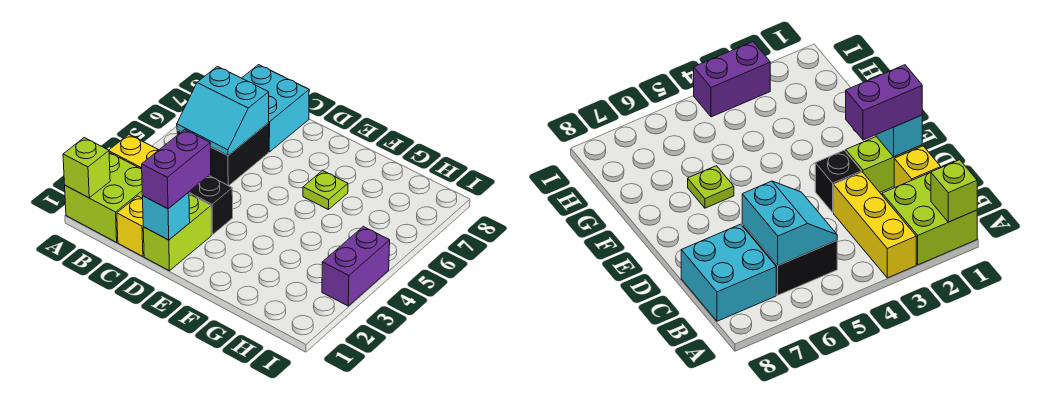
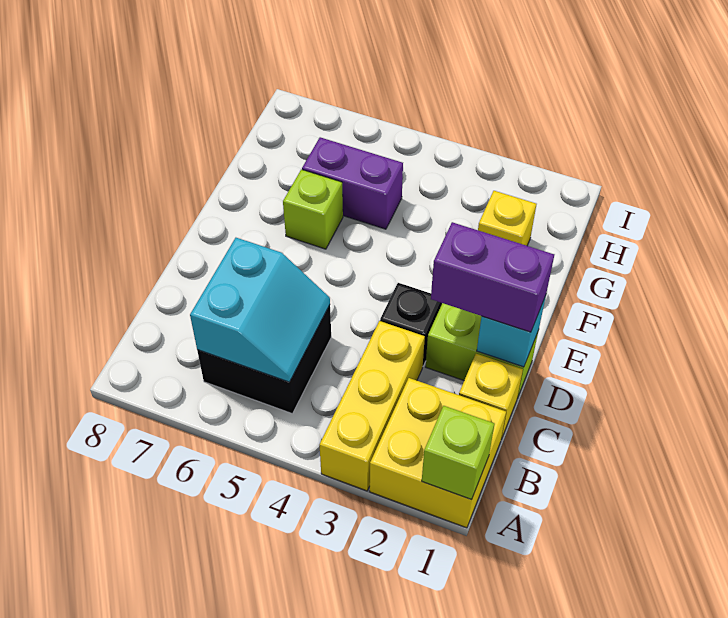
lime 2x2 brick [65,152,143,242] -> yellow 2x2 brick [370,378,506,528]
cyan 2x2 brick [242,65,309,152] -> none
lime 1x1 plate [303,170,348,209] -> lime 1x1 brick [283,169,343,249]
none -> yellow 1x1 brick [478,191,536,246]
purple 1x2 brick [322,226,390,306] -> purple 1x2 brick moved to [302,137,403,229]

